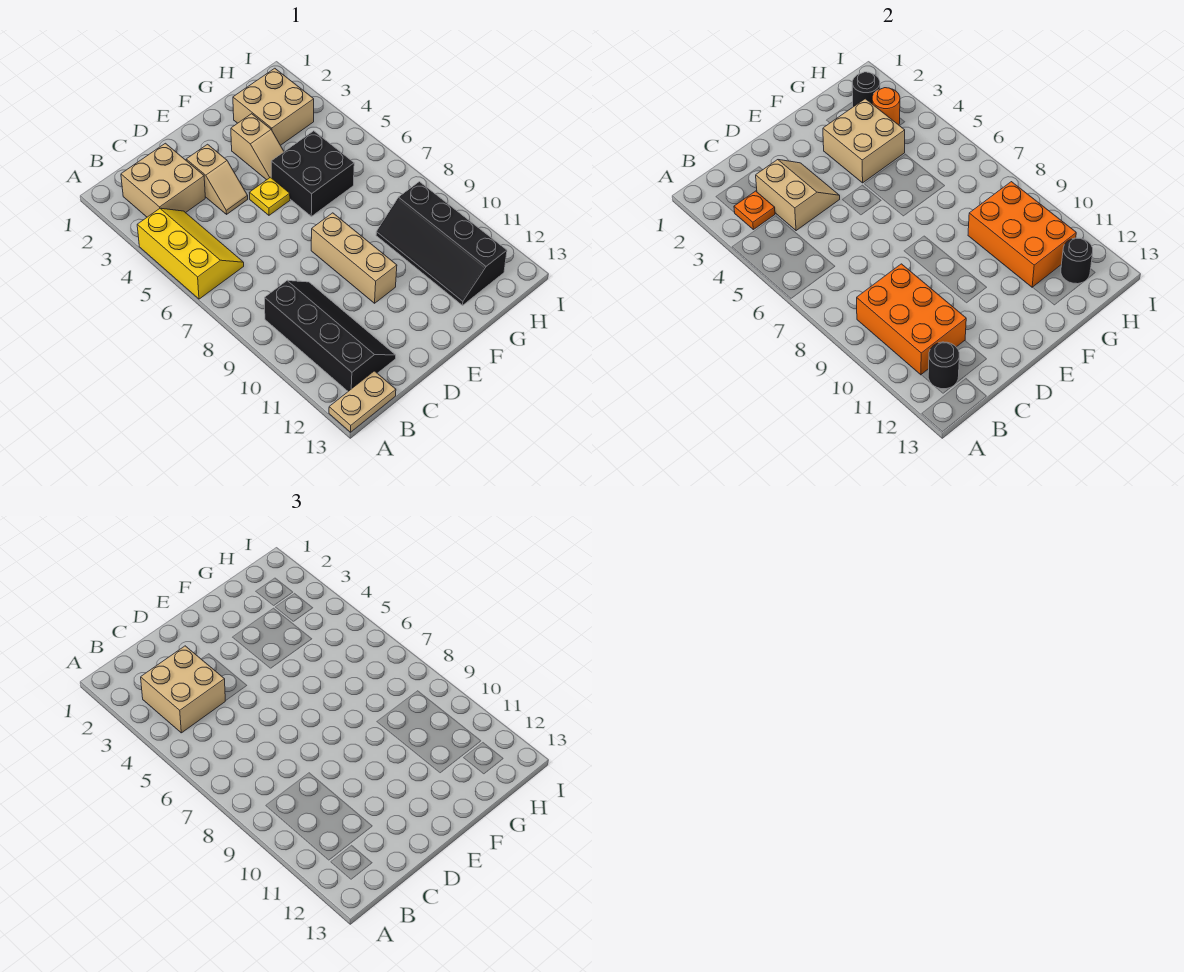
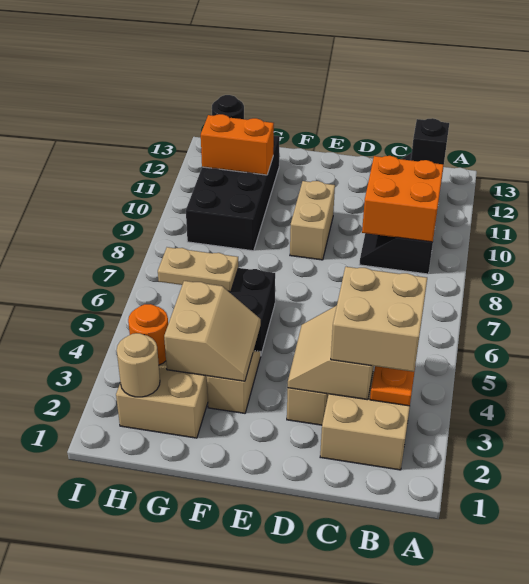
yellow 2x3 slope [137,208,244,299] -> none
tan 1x2 plate [329,371,396,432] -> tan 1x2 plate moved to [158,247,238,292]
orange 2x3 brick [857,264,966,375] -> orange 2x2 brick [362,156,444,242]
black 1x1 round brick [928,342,959,389] -> black 1x1 brick [411,118,449,164]
yellow 1x1 plate [250,177,290,215] -> none
tan 1x3 brick [311,213,397,303] -> tan 1x2 brick [290,181,335,260]
tan 2x2 brick [823,99,905,183] -> tan 2x2 slope [164,281,261,381]
black 2x4 slope [376,182,507,305] -> black 2x4 brick [186,136,280,251]
orange 2x3 brick [968,182,1076,287] -> orange 1x2 brick [201,114,274,175]
black 1x1 round brick [852,72,880,107] -> tan 1x1 round brick [117,333,160,397]

